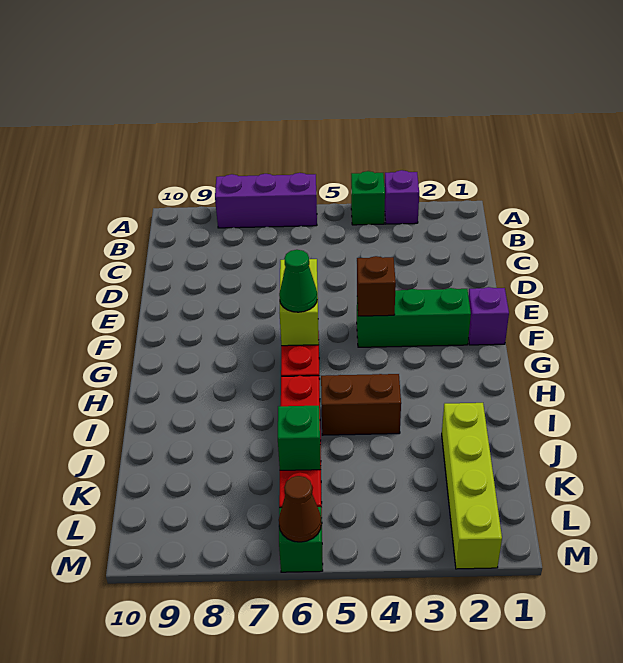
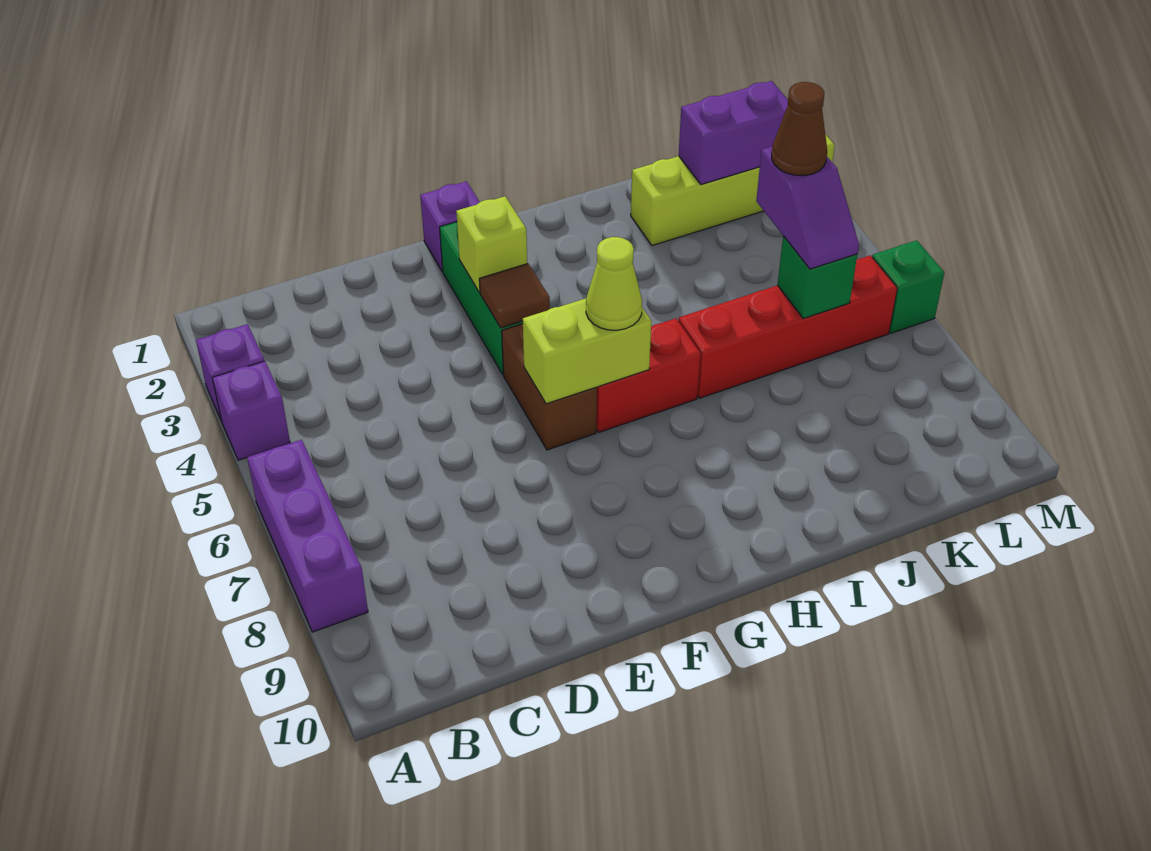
green 1x1 brick [351,171,385,225] -> purple 1x1 brick [212,361,290,460]
none -> lime 1x1 brick [456,196,527,292]
brown 1x1 brick [357,256,396,316] -> brown 1x1 tile [479,263,550,328]
green 1x1 cone [279,250,317,312] -> lime 1x1 cone [586,237,642,330]
brown 1x2 brick [321,374,401,435] -> brown 1x2 brick moved to [502,324,597,450]
none -> purple 1x2 brick [679,81,788,185]
none -> purple 1x2 slope [756,147,859,269]
brown 1x1 cone [279,476,321,542] -> brown 1x1 cone moved to [772,82,827,176]

